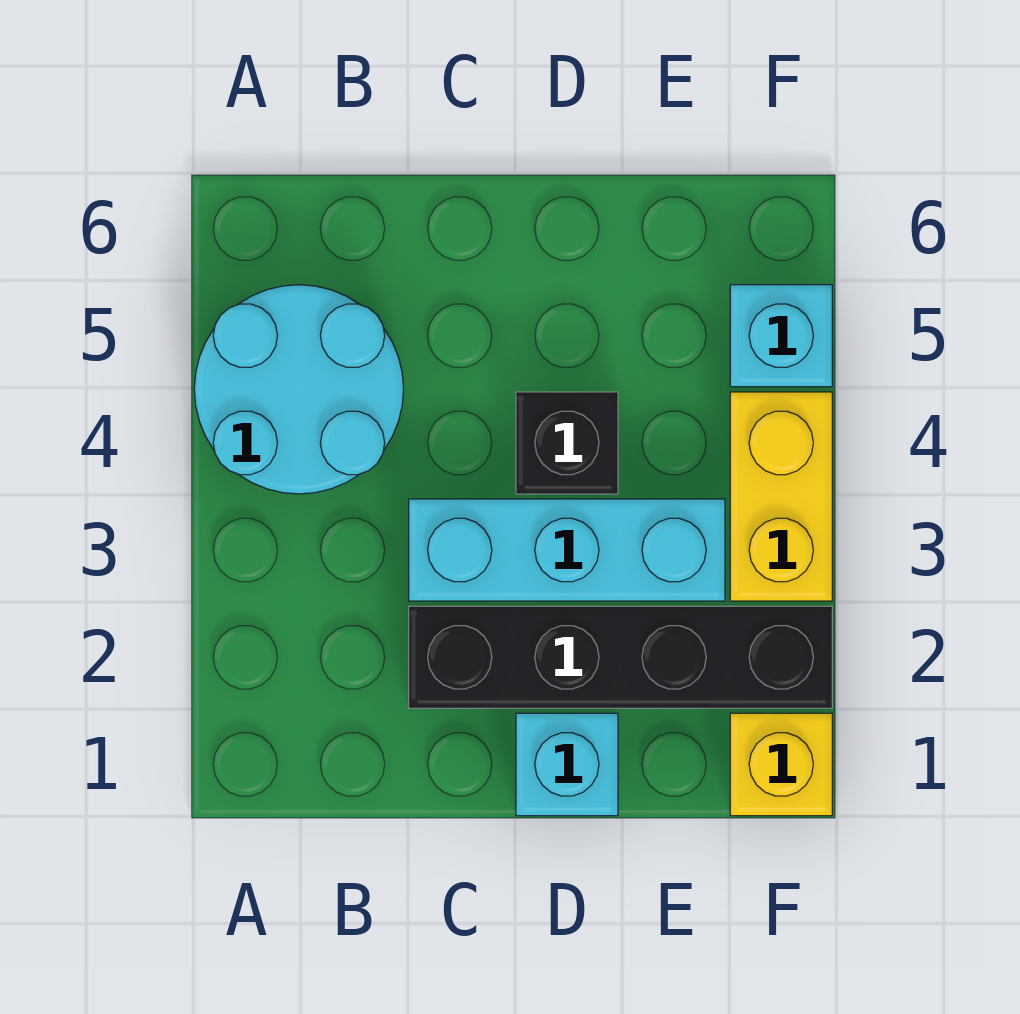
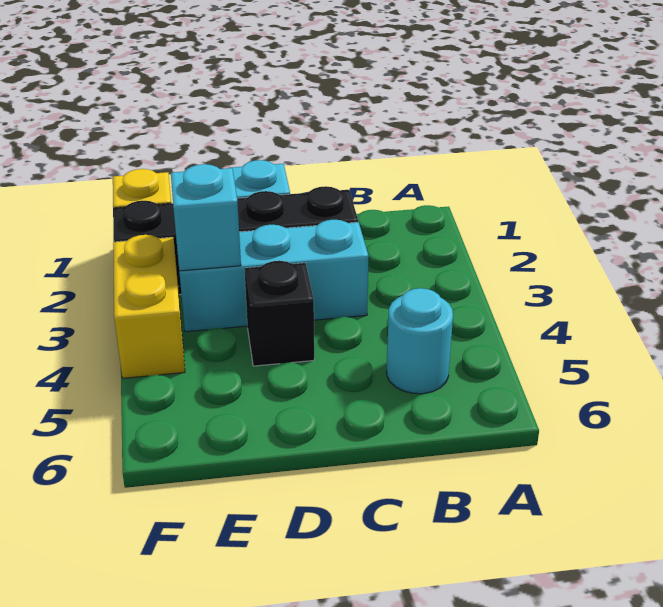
cyan 2x2 round brick [194,285,404,494] -> cyan 1x1 round brick [387,288,453,394]
cyan 1x1 brick [730,285,832,387] -> cyan 1x1 brick moved to [171,164,241,271]

